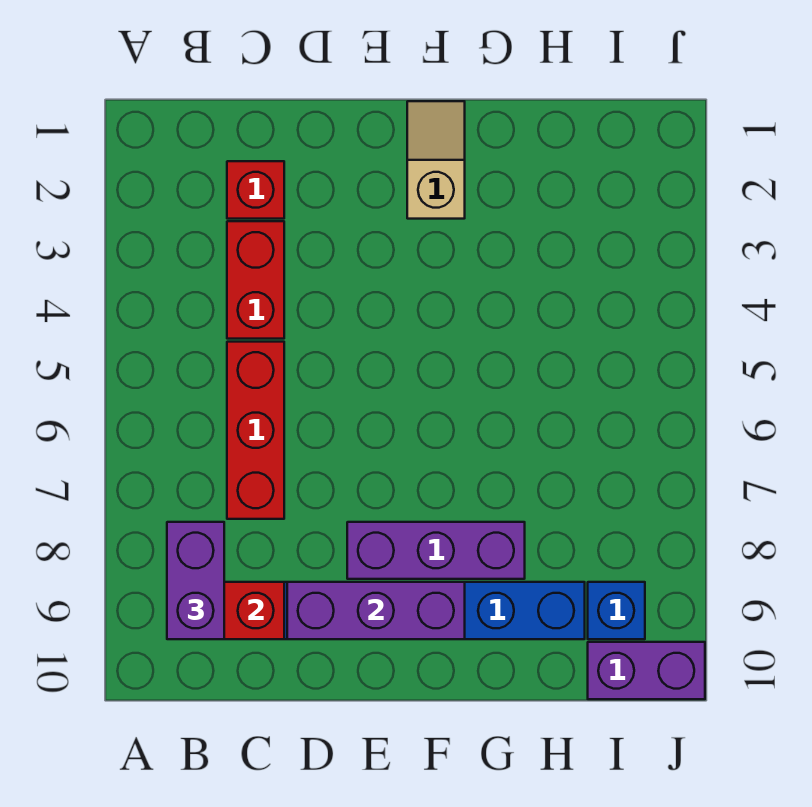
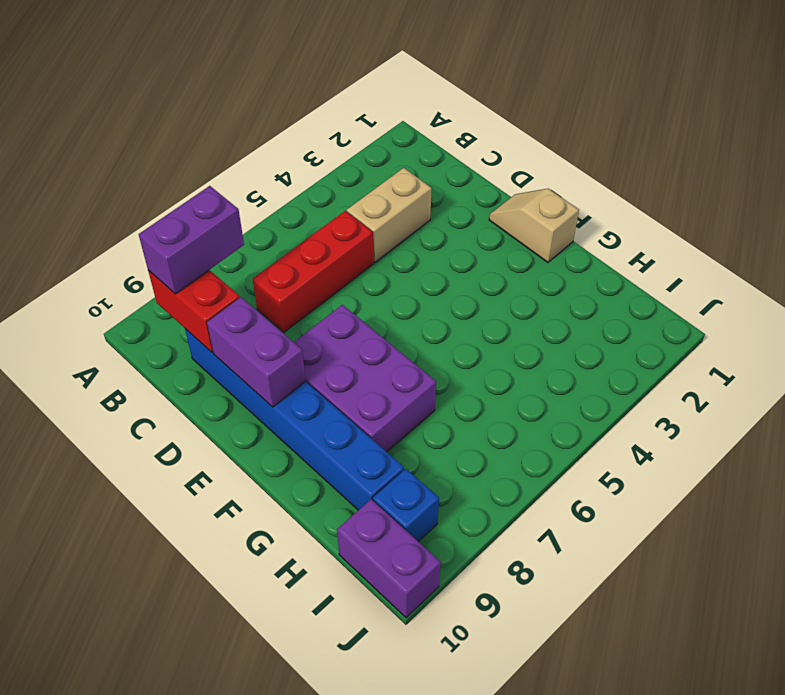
red 1x1 brick [227,161,284,219] -> none
red 1x2 brick [227,221,284,339] -> tan 1x2 brick [347,168,432,262]
purple 1x3 brick [287,582,465,639] -> purple 1x2 brick [207,297,306,407]
purple 1x3 brick [347,522,525,579] -> purple 2x3 brick [294,305,436,452]
tan 1x2 slope [407,101,465,219] -> tan 1x2 slope turned to [489,189,579,262]

